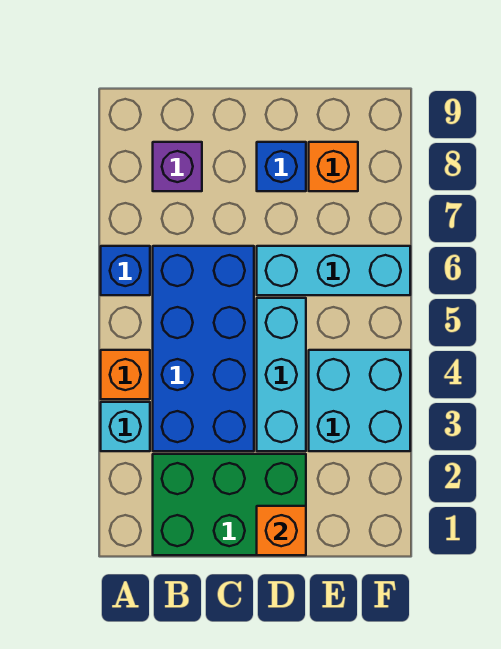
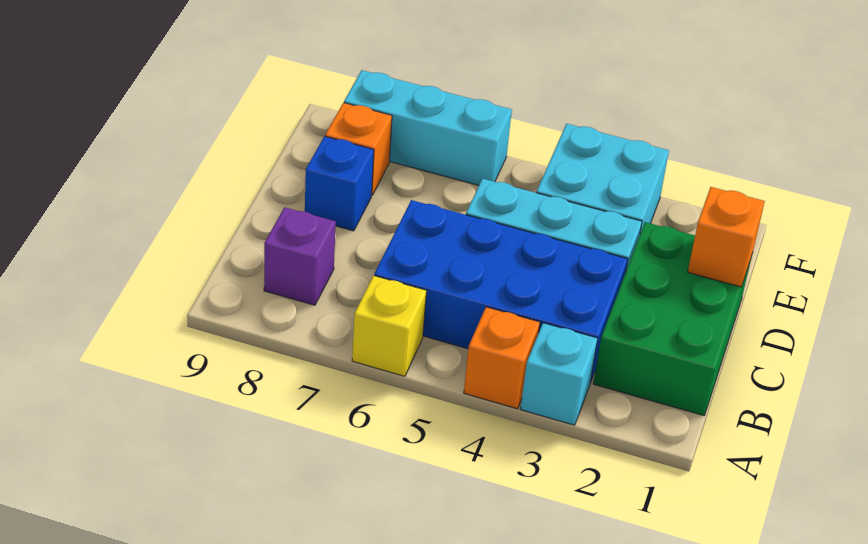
blue 1x1 brick [101,246,150,295] -> yellow 1x1 brick [352,276,427,376]
cyan 1x3 brick [257,246,410,295] -> cyan 1x3 brick turned to [344,70,512,185]

